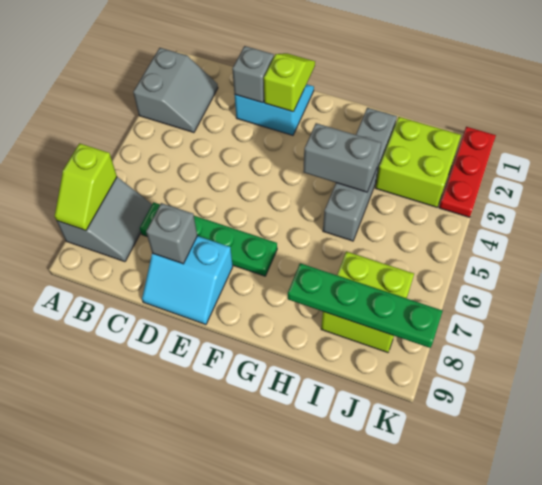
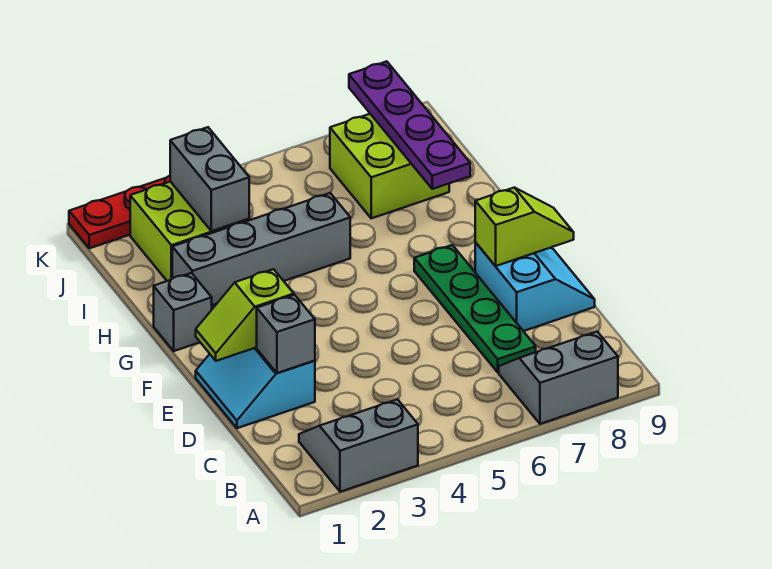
lime 1x2 slope [55,143,117,231] -> lime 1x2 slope moved to [475,188,574,266]
grey 1x1 brick [146,203,197,264] -> grey 1x1 brick moved to [154,273,212,351]
grey 1x2 brick [303,123,381,192] -> grey 1x2 brick moved to [170,127,249,231]
green 1x4 plate [288,263,443,348] -> purple 1x4 plate [349,61,470,189]

